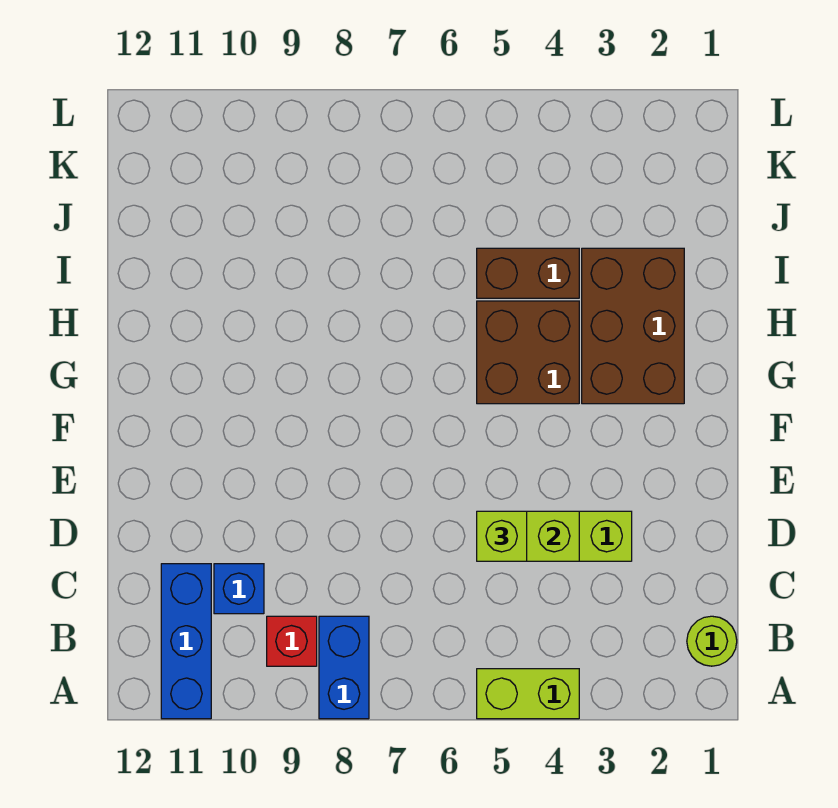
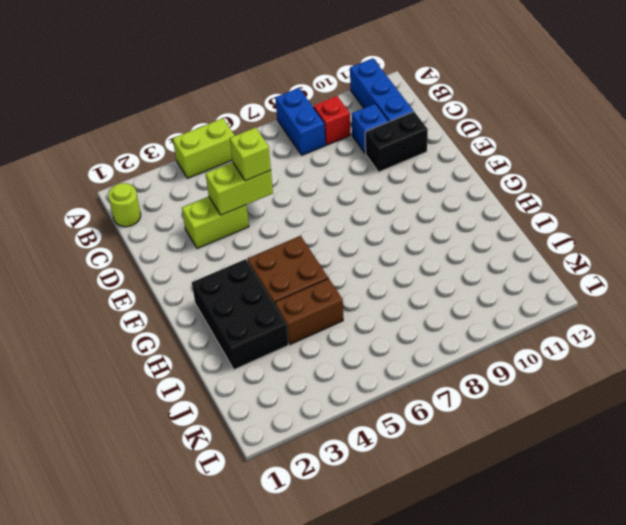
none -> black 1x2 brick [365,112,428,172]
brown 2x3 brick [582,248,684,404] -> black 2x3 brick [192,259,288,370]

